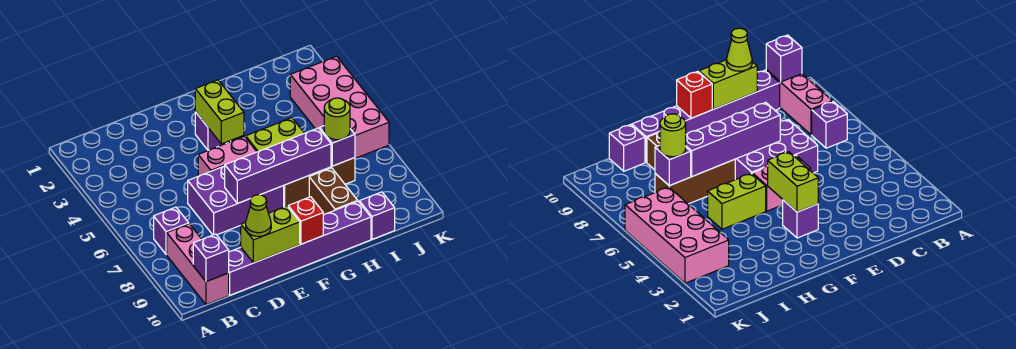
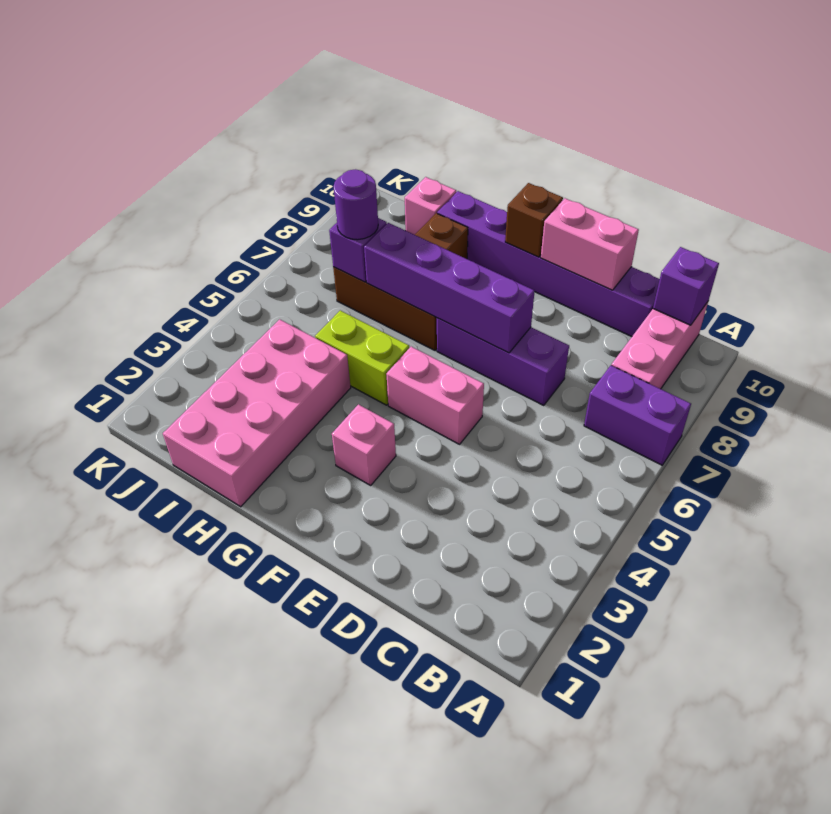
purple 1x1 brick [154,207,189,255] -> purple 1x2 brick [584,366,691,465]
purple 2x3 brick [188,166,284,235] -> purple 1x3 brick [437,318,569,405]
lime 1x2 brick [241,206,300,263] -> pink 1x2 brick [541,198,639,290]
lime 1x1 cone [246,195,271,236] -> none
purple 1x1 brick [195,112,231,150] -> pink 1x1 brick [332,404,396,485]
lime 1x2 brick [195,80,244,144] -> none
red 1x1 brick [288,197,323,244] -> brown 1x1 brick [505,183,563,257]
lime 1x1 round brick [324,98,350,140] -> purple 1x1 round brick [333,169,378,240]
purple 1x1 brick [359,192,395,239] -> pink 1x1 brick [405,177,456,235]
pink 2x4 brick [290,56,389,158] -> pink 2x4 brick moved to [163,319,351,507]

